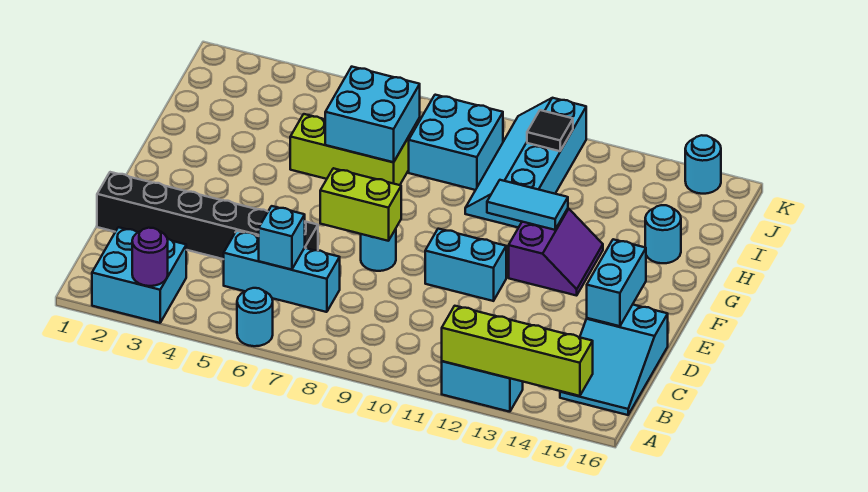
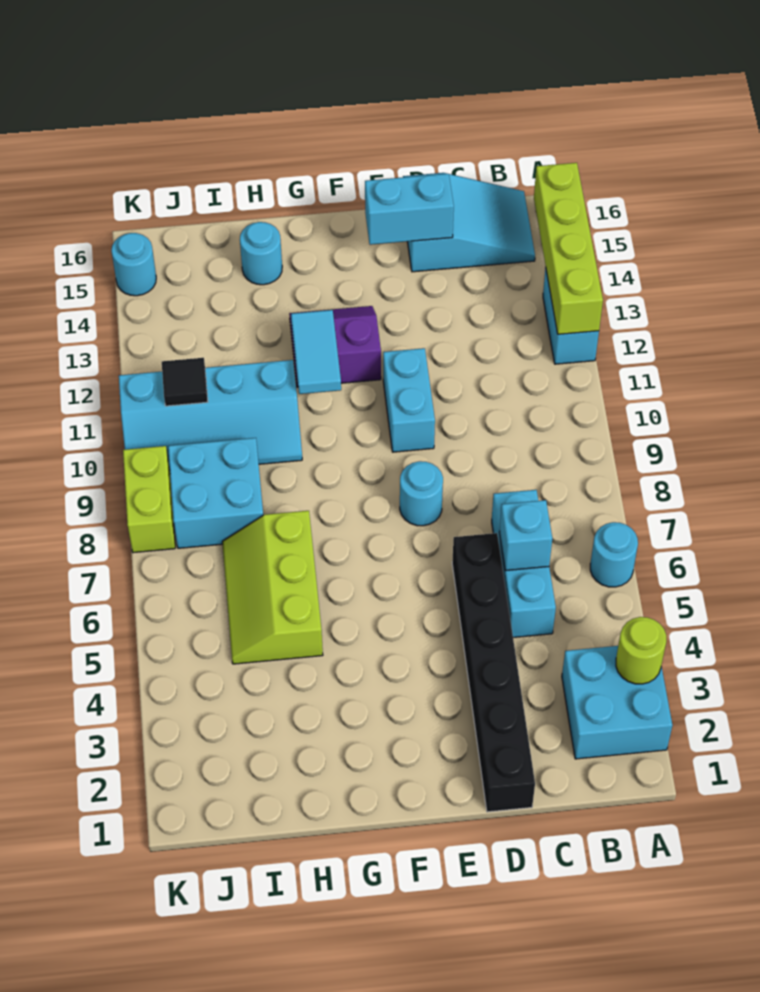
purple 1x1 round brick [132,228,168,286] -> lime 1x1 round brick [616,617,666,684]
lime 1x2 brick [320,168,401,241] -> lime 1x2 brick moved to [123,446,175,553]
cyan 2x2 brick [325,67,420,162] -> none

